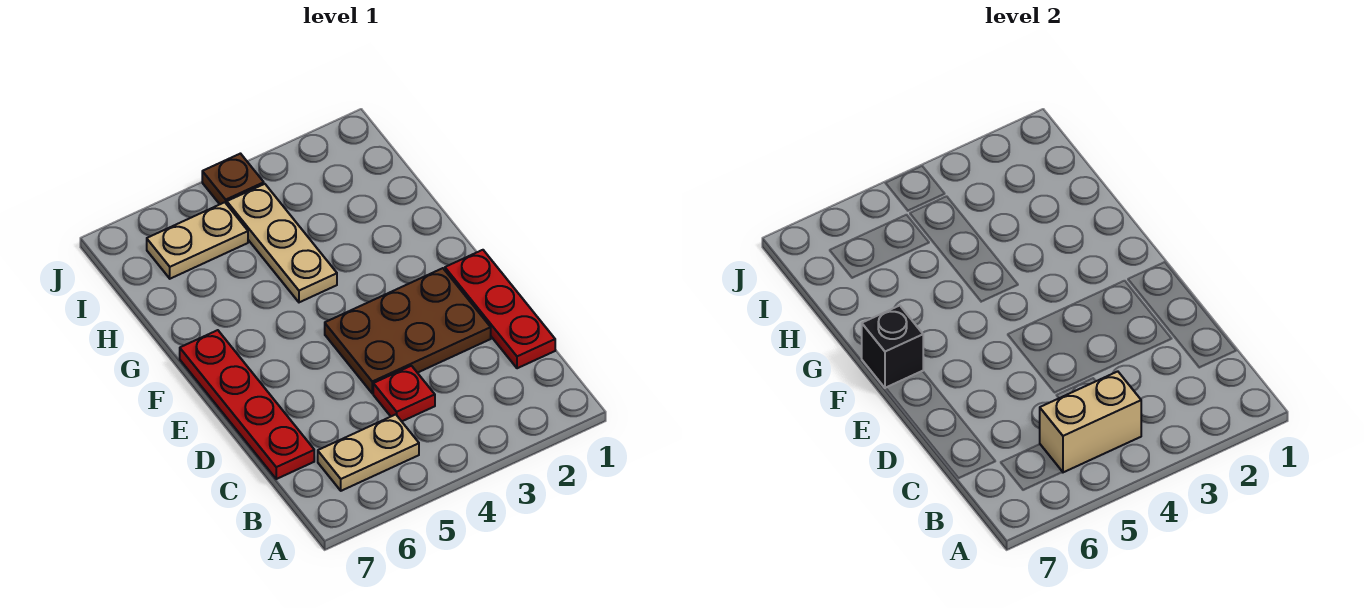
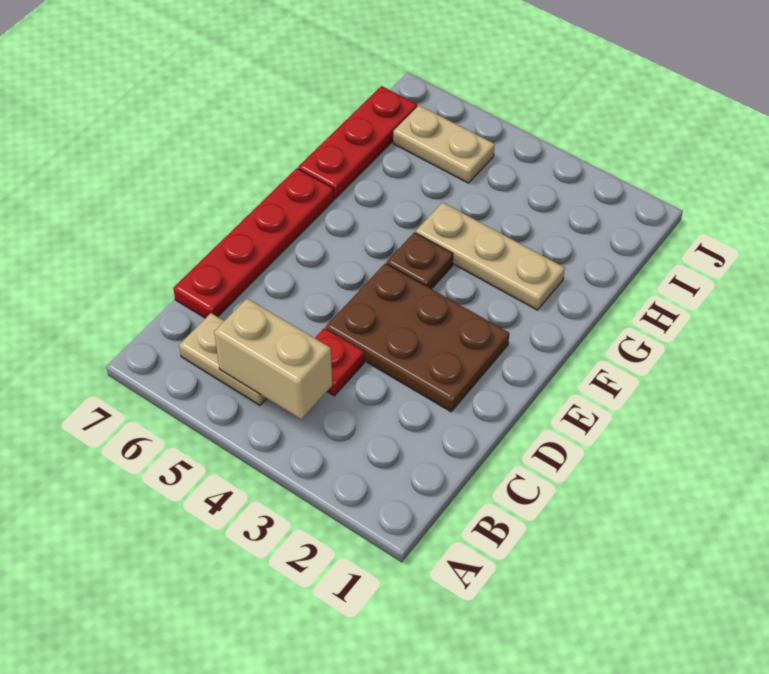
red 1x3 plate [445,250,555,368] -> red 1x3 plate moved to [298,86,417,199]
black 1x1 brick [862,306,923,388] -> none
tan 1x3 plate [227,184,337,302] -> tan 1x3 plate turned to [416,202,565,310]
brown 1x1 plate [202,154,264,204] -> brown 1x1 plate moved to [387,232,453,289]

